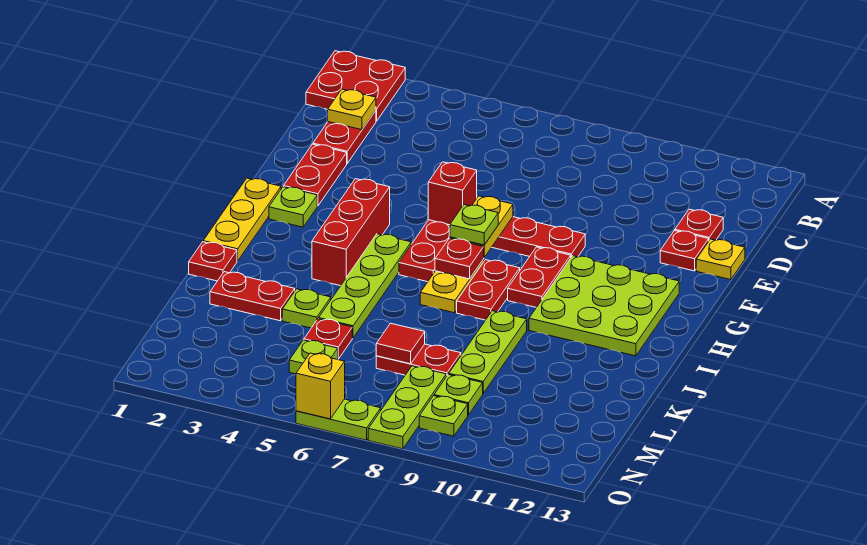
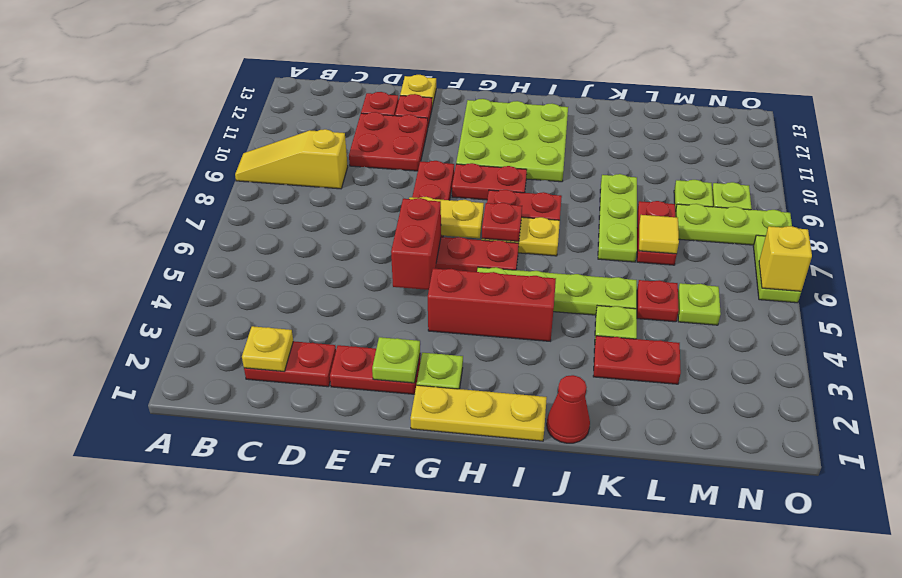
red 2x2 plate [306,51,405,121] -> red 2x2 plate moved to [349,112,428,171]
none -> yellow 1x3 slope [235,129,348,189]
red 1x1 brick [428,162,477,225] -> red 1x2 brick [391,198,441,290]
lime 1x1 plate [450,205,498,245] -> lime 1x1 plate moved to [372,337,420,383]
red 1x1 plate [189,242,237,281] -> red 1x1 cone [547,375,590,443]
lime 1x3 plate [449,311,527,393] -> lime 1x3 plate turned to [598,174,637,262]
red 1x2 plate [210,272,295,321] -> red 1x2 plate turned to [593,336,681,384]
red 1x1 tile [376,323,425,364] -> yellow 1x1 tile [639,215,679,254]

